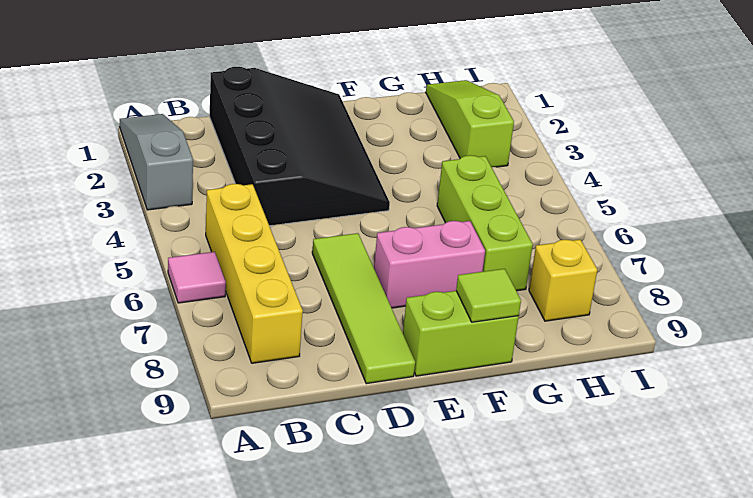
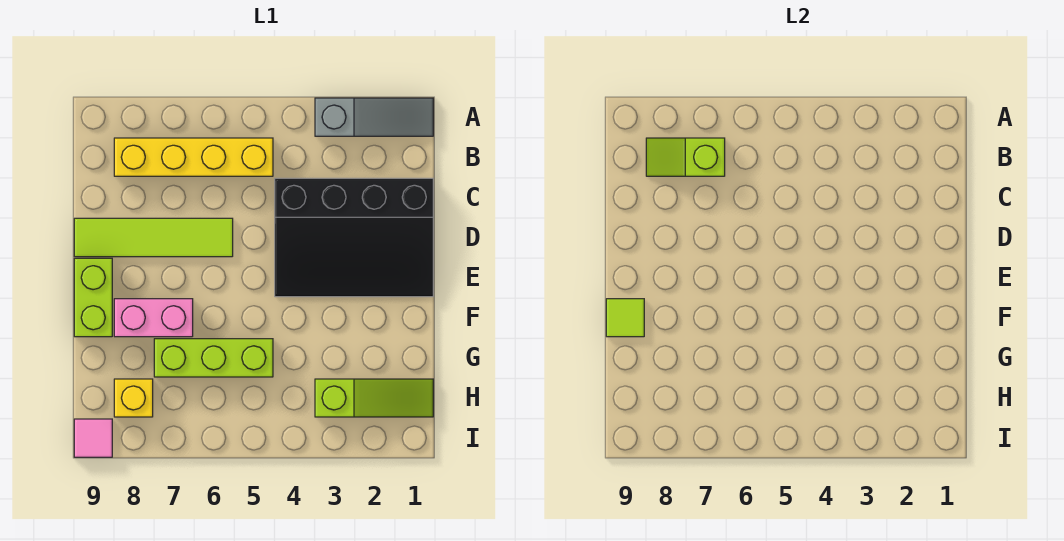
pink 1x1 tile [168,252,226,303] -> pink 1x1 tile moved to [74,419,112,457]
none -> lime 1x2 slope [646,138,725,176]
pink 1x2 brick [374,221,485,308] -> pink 1x2 brick turned to [114,299,193,337]

